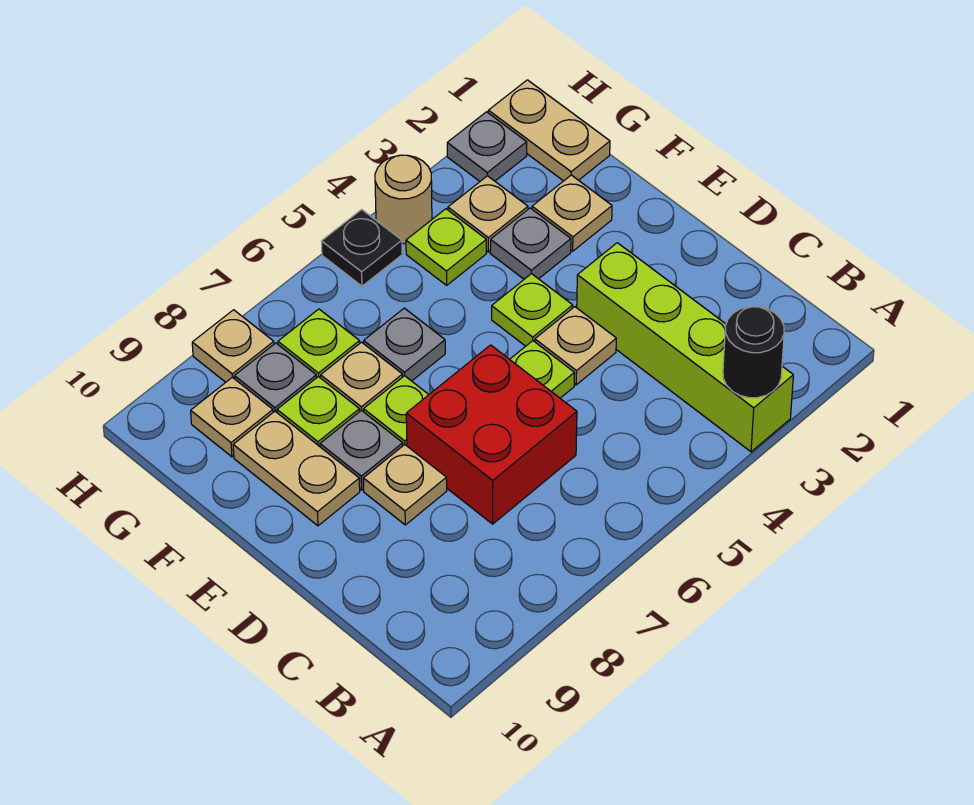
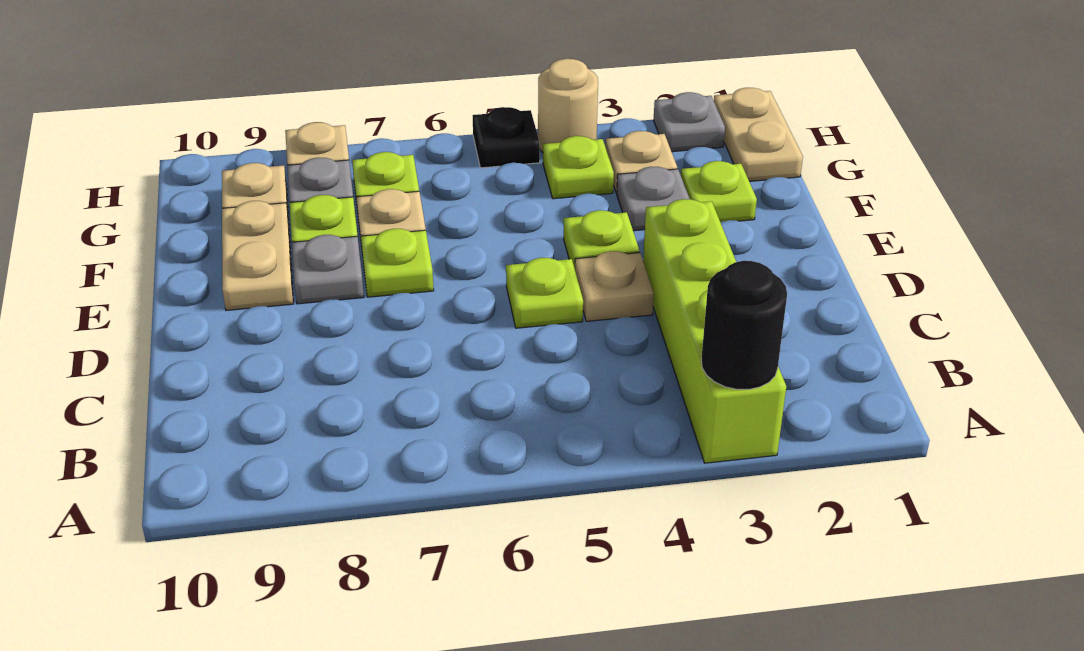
red 2x2 brick [406,345,577,524] -> none
tan 1x1 plate [363,445,447,525] -> none
tan 1x1 plate [532,175,612,251] -> lime 1x1 plate [681,161,757,223]
grey 1x1 plate [364,308,445,381] -> none

